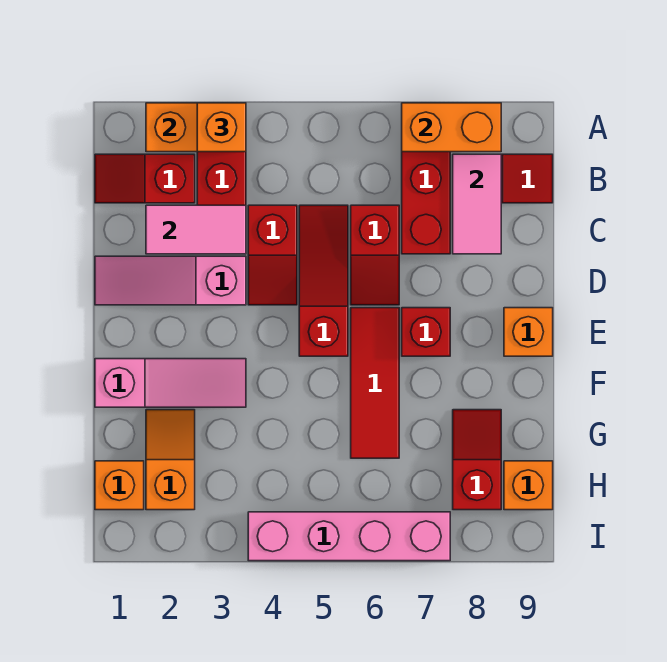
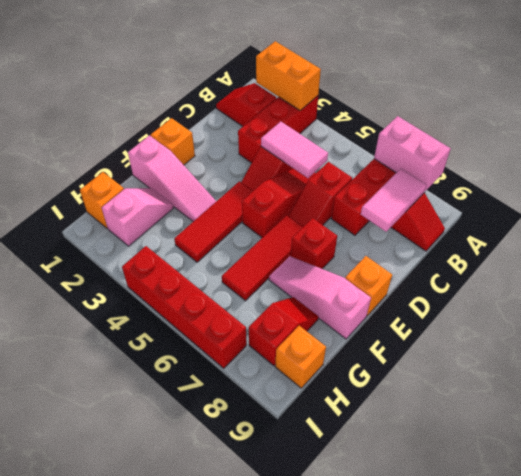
orange 1x1 brick [197,103,246,152] -> orange 1x1 brick moved to [151,118,195,165]
orange 1x2 brick [402,103,501,152] -> pink 1x2 brick [374,116,451,191]
pink 1x2 tile [146,205,246,254] -> pink 1x2 tile moved to [261,122,328,178]
pink 1x3 slope [95,256,246,305] -> pink 1x3 slope moved to [269,256,371,339]
none -> red 1x3 tile [174,181,253,262]
orange 1x2 slope [146,410,195,510] -> pink 1x2 slope [102,188,173,246]
pink 1x4 brick [248,512,450,561] -> red 1x4 brick [122,246,247,368]

